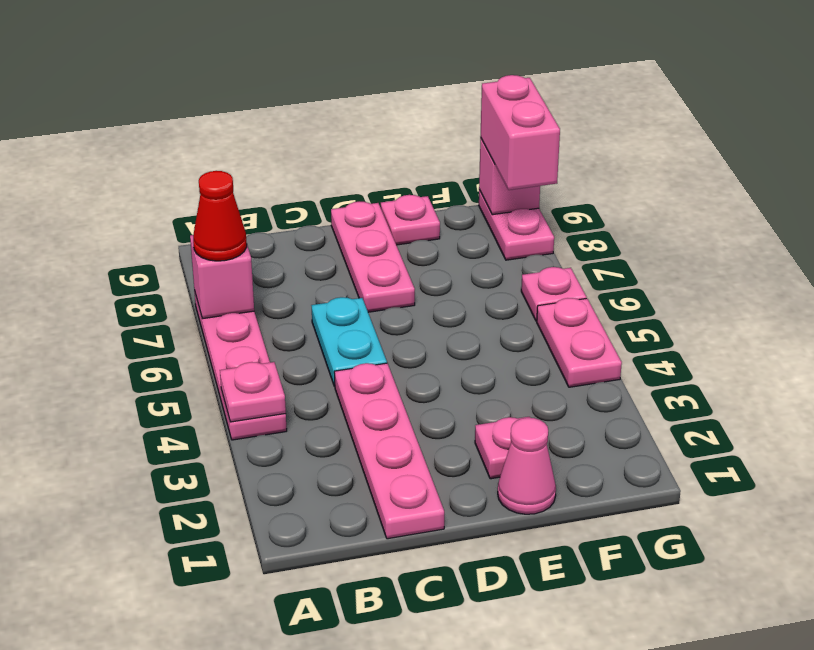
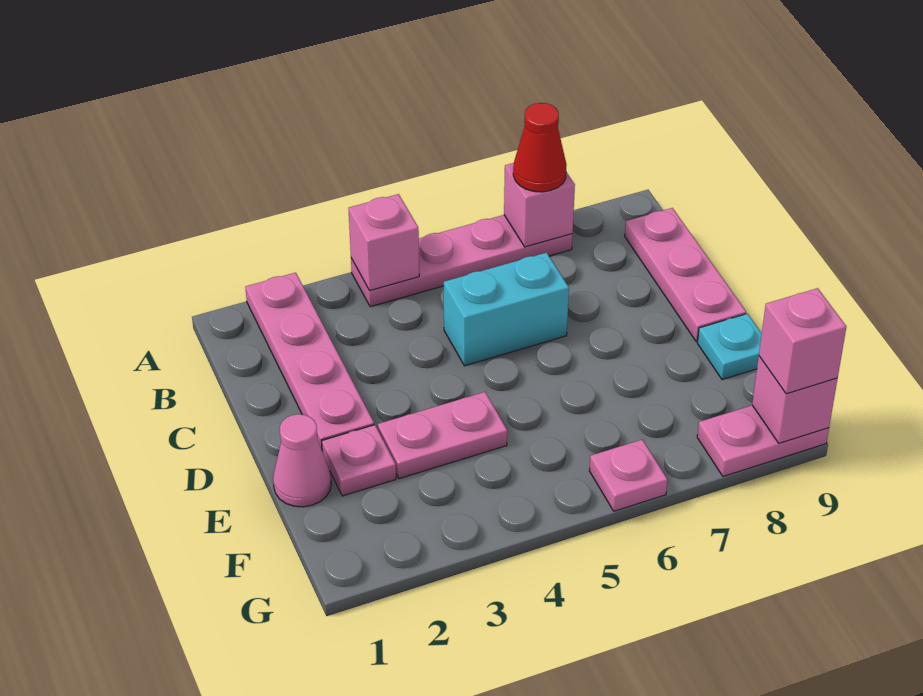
pink 1x1 plate [220,362,286,422] -> pink 1x1 brick [348,194,419,291]
pink 1x4 plate [334,363,444,539] -> pink 1x4 plate turned to [245,273,374,450]
cyan 1x2 plate [311,297,387,387] -> cyan 1x2 brick [444,253,569,366]
pink 1x3 plate [331,202,415,312] -> pink 1x3 plate turned to [625,208,746,342]
pink 1x1 plate [381,195,440,245] -> cyan 1x1 plate [697,314,762,380]
pink 1x2 plate [537,298,622,387] -> pink 1x2 plate moved to [378,392,507,479]
pink 1x2 brick [480,75,560,190] -> pink 1x1 brick [759,288,846,394]

